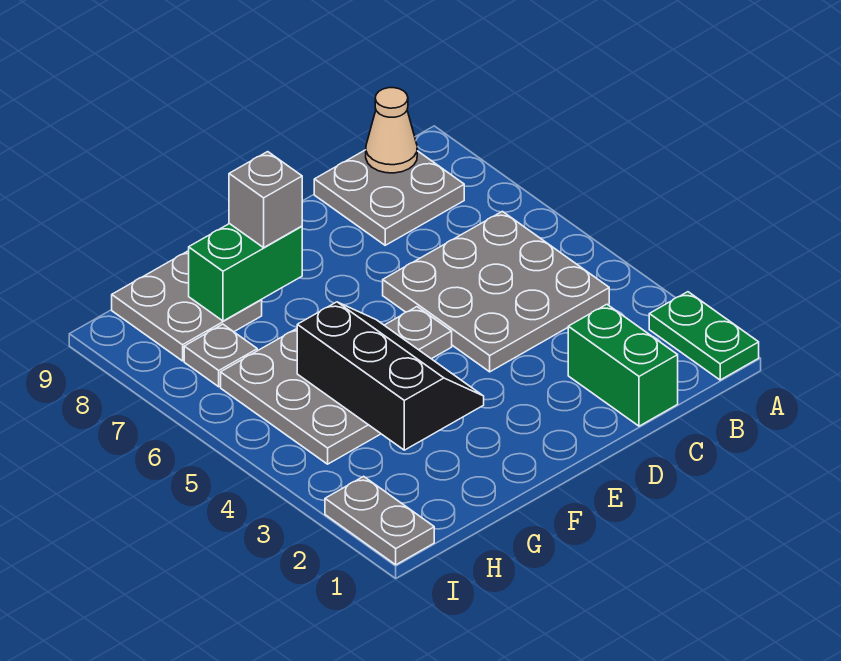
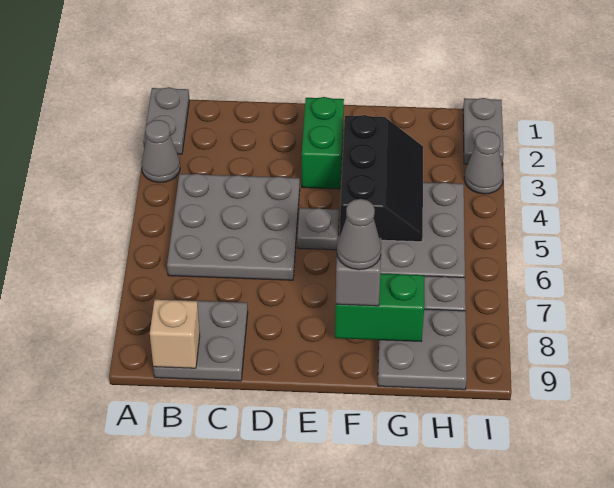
green 1x2 plate [649,292,759,380] -> grey 1x2 plate [143,87,189,154]
none -> grey 1x1 cone [142,120,180,182]
tan 1x1 cone [366,88,417,173] -> tan 1x1 brick [150,300,200,368]
green 1x2 brick [568,304,678,426] -> green 1x2 brick moved to [302,97,344,189]
black 2x3 slope [297,302,484,450] -> black 2x3 slope turned to [340,115,423,242]
none -> grey 1x1 cone [337,199,381,270]
none -> grey 1x1 cone [464,131,504,194]

